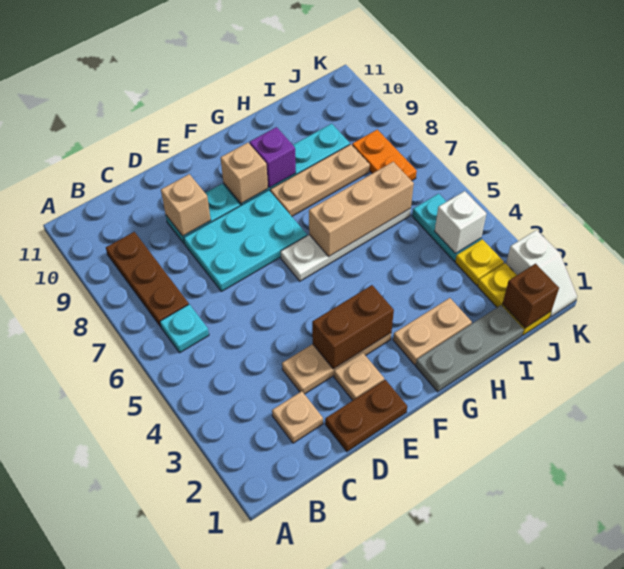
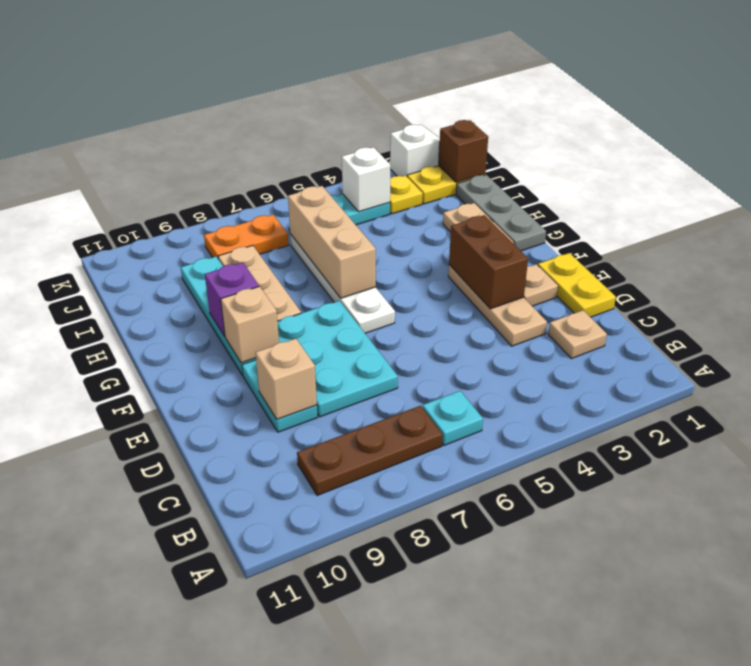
brown 1x2 plate [325,380,407,451] -> yellow 1x2 plate [538,253,616,317]

